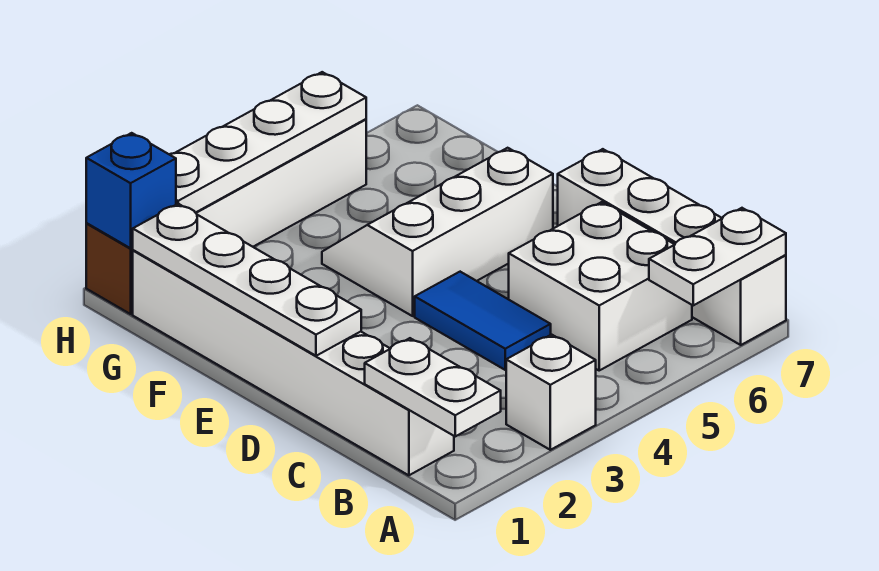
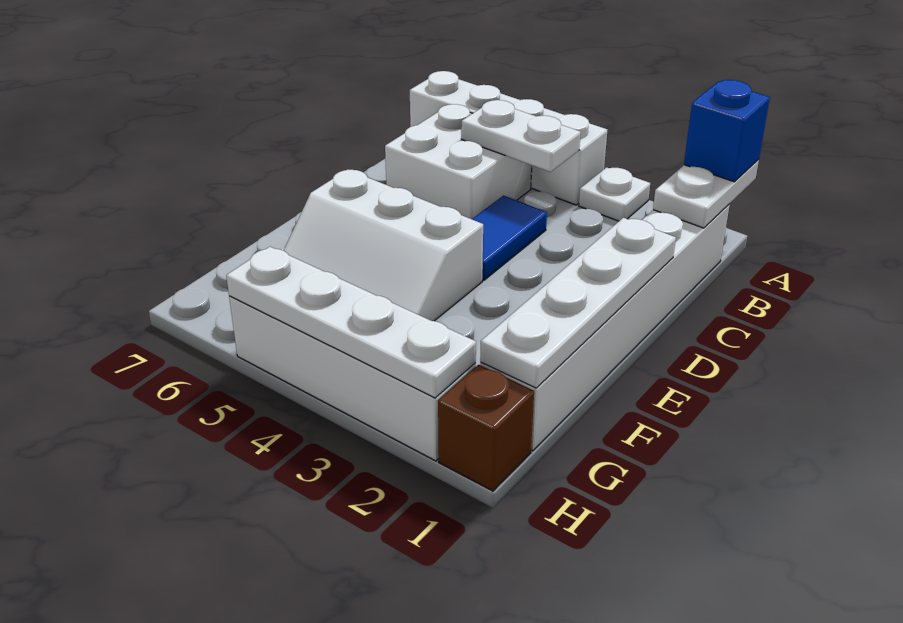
white 1x1 brick [506,335,596,450] -> white 1x1 plate [579,167,650,221]
white 1x2 plate [649,208,786,305] -> white 1x2 plate moved to [461,100,581,172]
white 1x4 brick [558,149,786,345] -> white 1x4 brick turned to [410,71,607,205]
blue 1x1 brick [86,133,176,248] -> blue 1x1 brick moved to [684,80,770,182]

